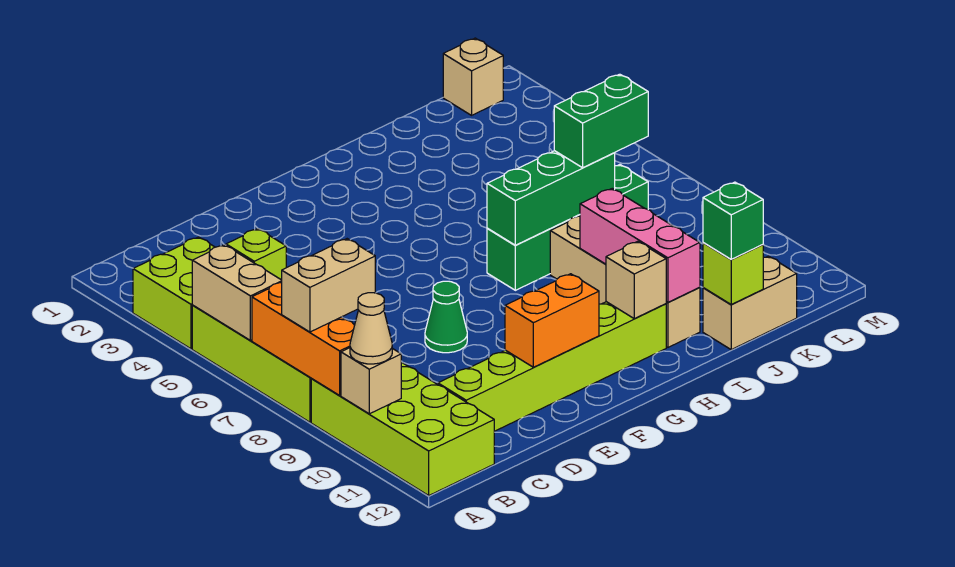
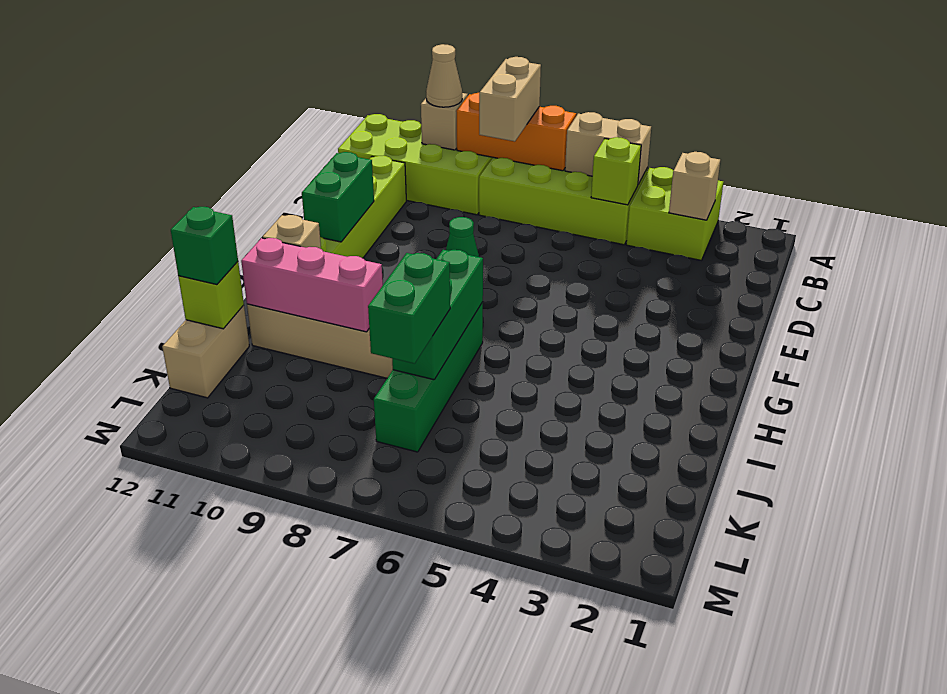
orange 1x2 brick [505,274,599,367] -> green 1x2 brick [302,152,374,242]
tan 1x1 brick [443,38,503,115] -> tan 1x1 brick moved to [669,152,720,220]

